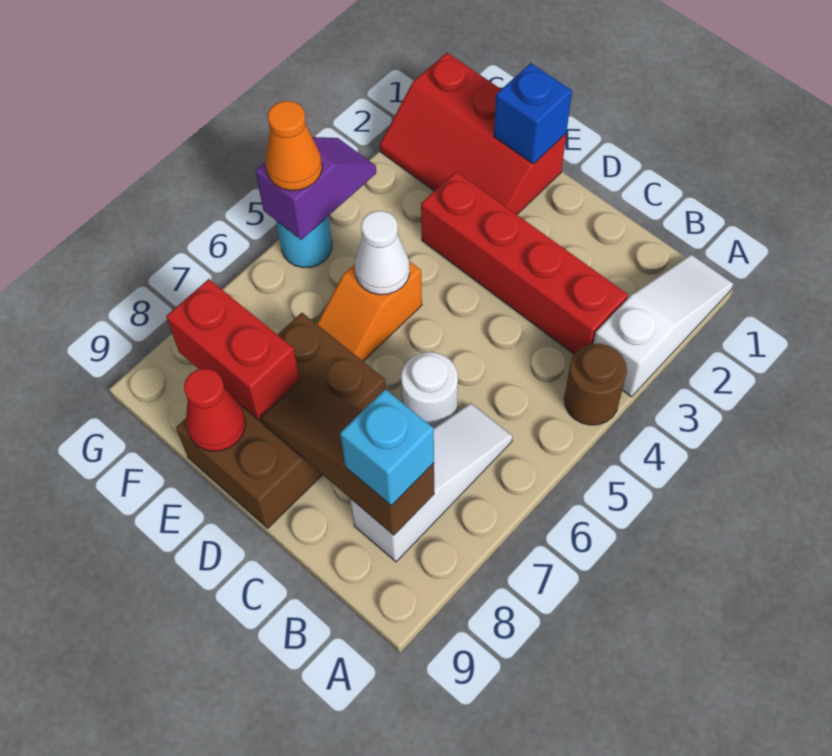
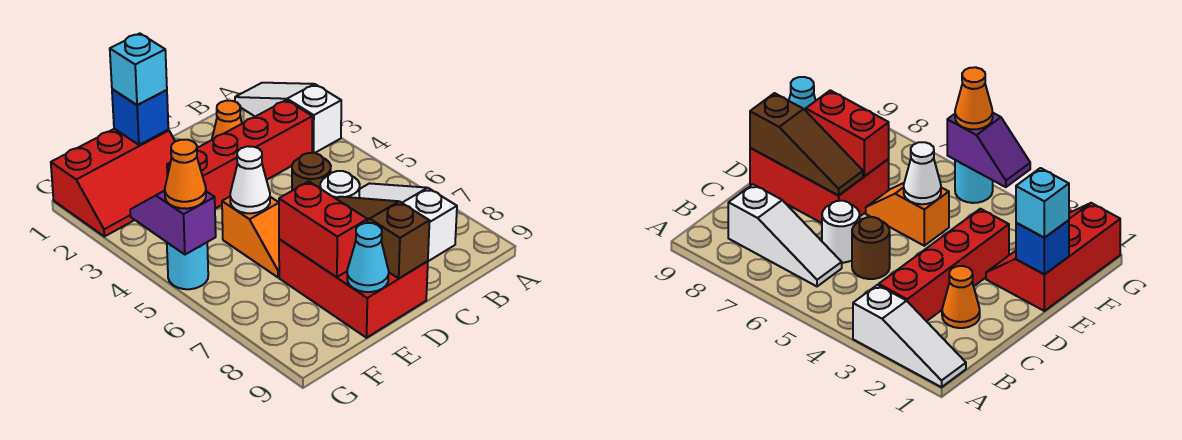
brown 1x1 round brick [564,344,627,425] -> brown 1x1 round brick moved to [292,153,331,191]
brown 1x3 slope [260,379,434,535] -> brown 1x3 slope turned to [336,197,429,278]
cyan 1x1 brick [340,389,434,506] -> cyan 1x1 brick moved to [110,33,167,105]
none -> orange 1x1 cone [212,101,242,140]
brown 2x3 brick [176,313,386,528] -> red 2x3 brick [279,239,428,338]
red 1x2 brick [166,279,300,421] -> red 1x2 brick turned to [279,182,368,277]
red 1x1 cone [184,369,245,451] -> cyan 1x1 cone [347,223,389,292]

